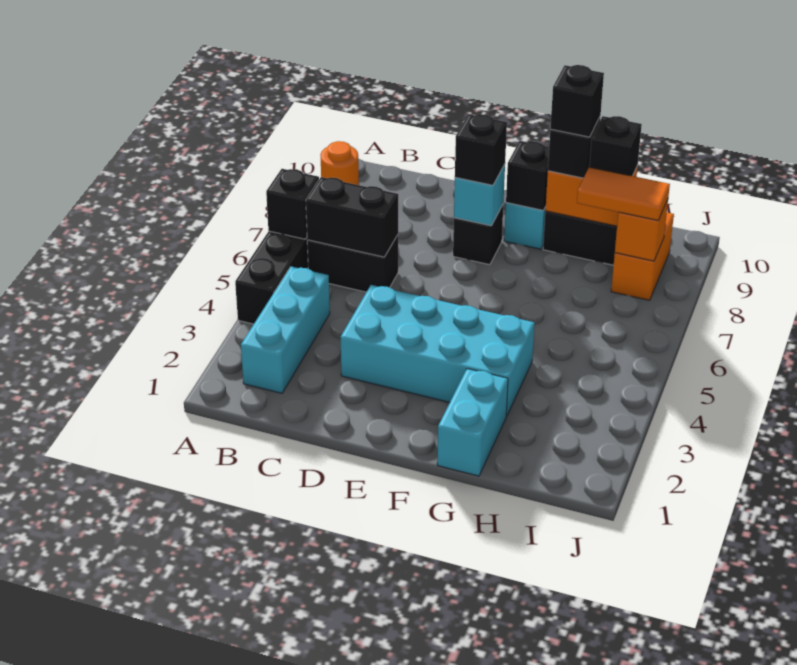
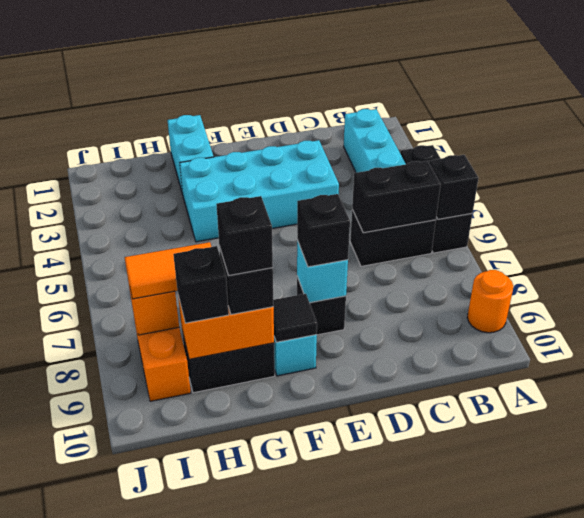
black 1x1 brick [506,141,549,210] -> black 1x1 tile [273,294,317,342]

